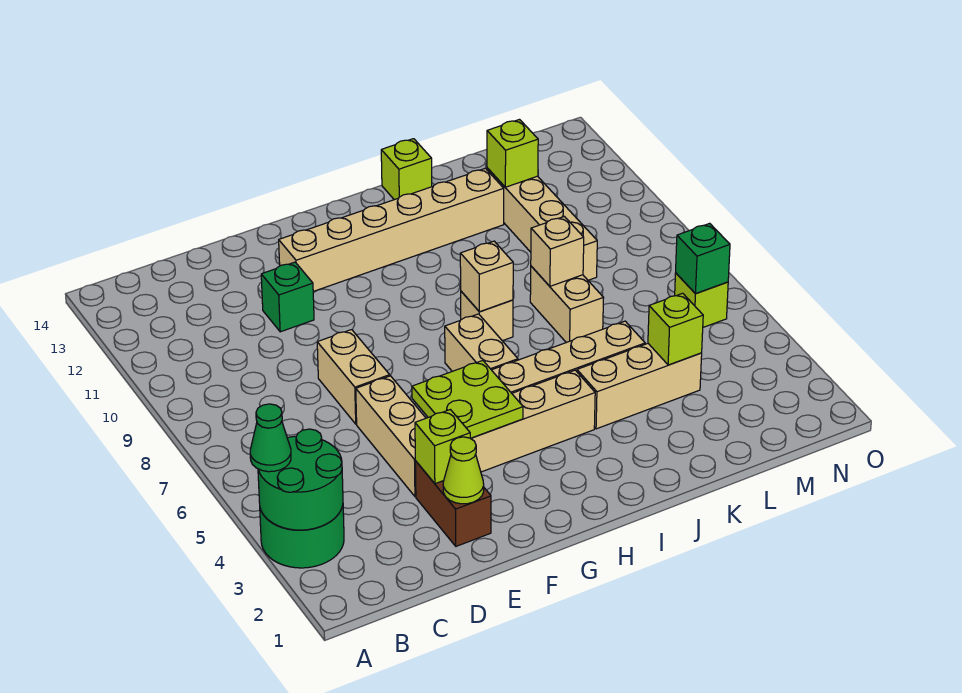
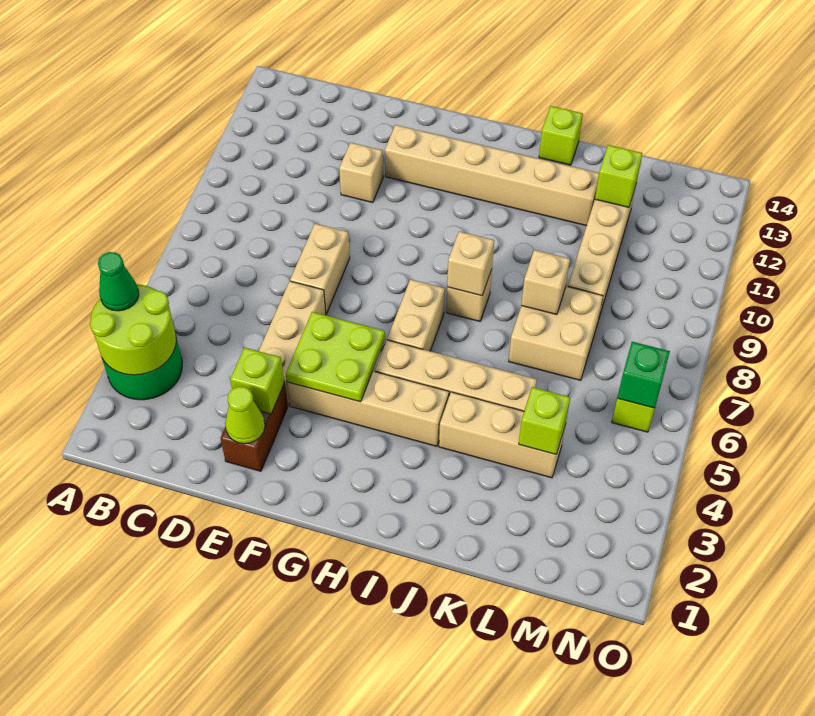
green 2x2 round brick [258,429,343,530] -> lime 2x2 round brick [90,284,176,375]
green 1x1 brick [261,262,314,332] -> tan 1x1 brick [339,143,383,203]
tan 1x2 brick [530,266,603,343] -> tan 2x2 brick [509,286,603,380]

